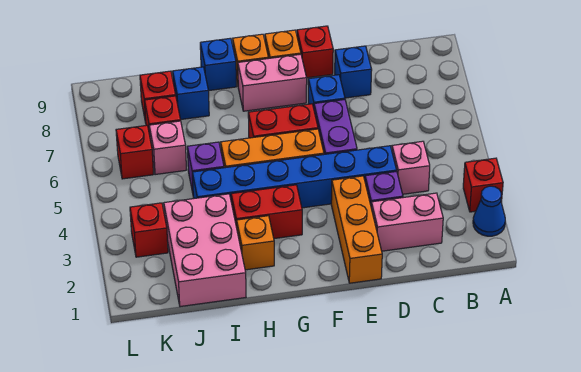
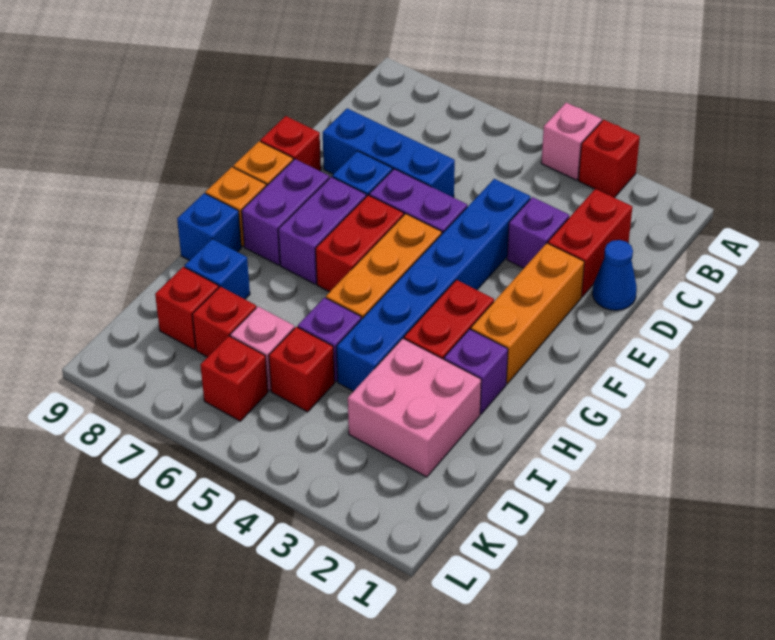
blue 1x1 cone [473,186,505,236] -> blue 1x1 cone moved to [592,240,637,310]
pink 1x2 brick [371,193,443,251] -> red 1x2 brick [548,189,632,297]
pink 1x1 brick [392,141,430,194] -> pink 1x1 brick moved to [541,103,602,180]
blue 1x1 brick [335,46,372,98] -> blue 1x3 brick [323,108,455,198]
orange 1x3 brick [331,176,382,283] -> orange 1x3 brick turned to [471,243,584,384]
none -> purple 1x2 brick [278,177,366,284]
pink 1x2 brick [238,54,307,111] -> purple 1x2 brick [242,159,329,265]
orange 1x1 brick [237,216,274,270] -> purple 1x1 brick [444,329,508,414]
pink 2x3 brick [164,194,246,307] -> pink 2x2 brick [348,338,481,477]
red 1x1 brick [130,203,168,257] -> red 1x1 brick moved to [269,327,335,412]

